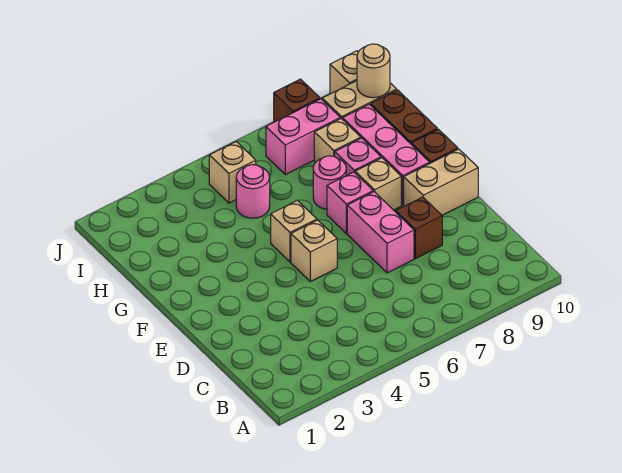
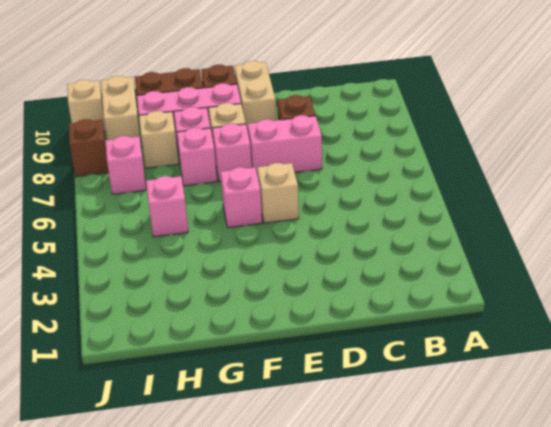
tan 1x1 brick [271,200,317,262] -> pink 1x1 brick [220,167,262,228]
pink 1x1 round brick [313,156,346,209] -> pink 1x1 brick [177,128,217,186]
pink 1x1 round brick [236,165,270,218] -> pink 1x1 brick [146,176,188,237]
tan 1x1 brick [209,142,256,203] -> none
pink 1x2 brick [266,99,340,175] -> pink 1x1 brick [105,136,146,194]
tan 1x1 round brick [357,44,390,98] -> none

